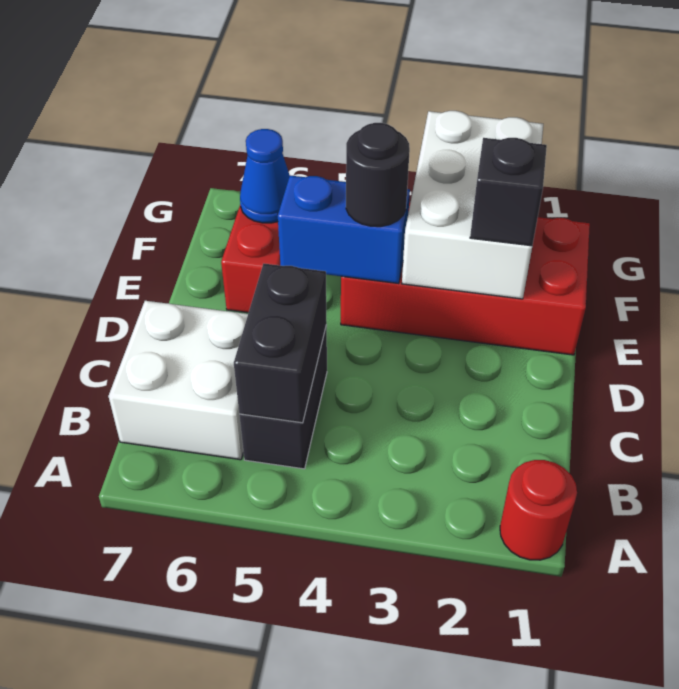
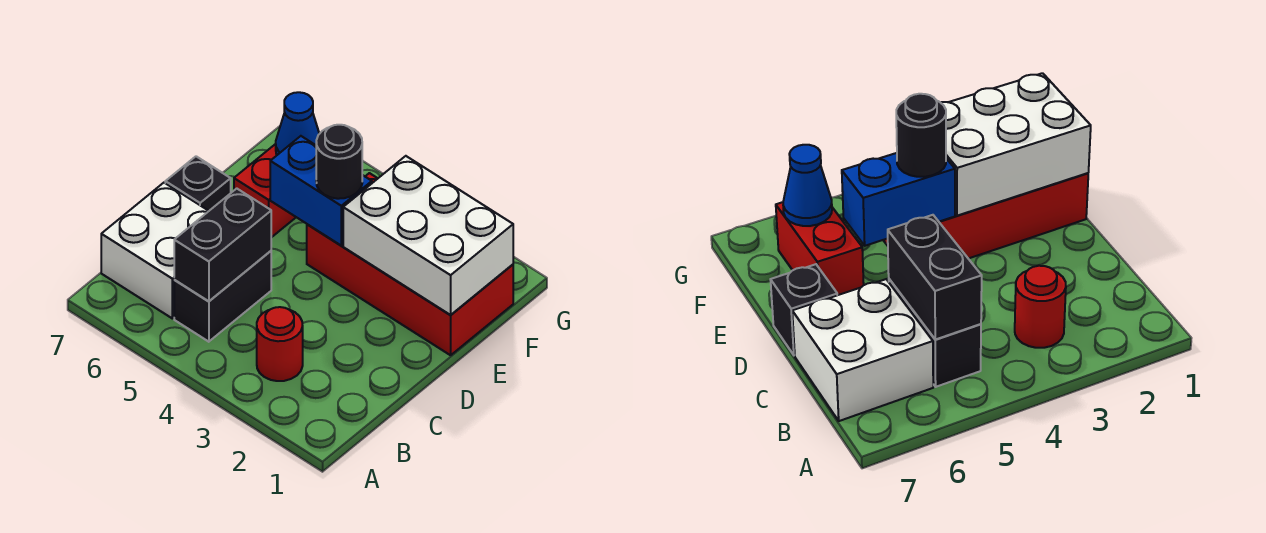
red 1x1 round brick [500,460,577,560] -> red 1x1 round brick moved to [257,307,303,381]
white 2x3 brick [402,111,543,299] -> white 2x3 brick turned to [343,156,513,315]
black 1x1 brick [470,138,547,246] -> black 1x1 brick moved to [165,156,231,211]

